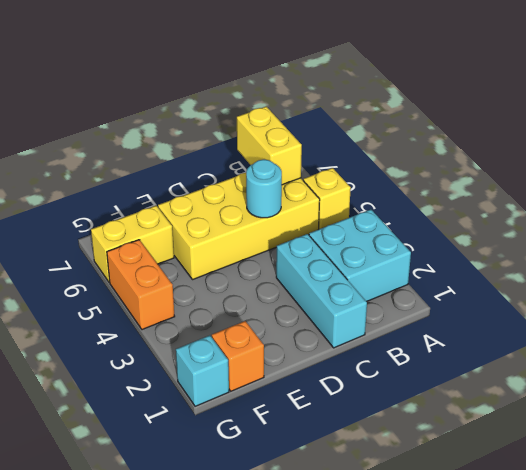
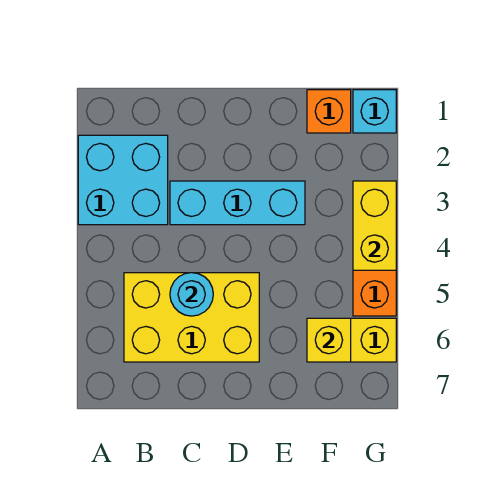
yellow 1x1 brick [303,168,351,229] -> yellow 1x1 brick moved to [307,318,351,362]
yellow 2x4 brick [158,173,320,280] -> yellow 2x3 brick [124,273,259,362]
yellow 1x2 brick [237,106,302,185] -> yellow 1x2 brick moved to [353,181,396,270]
cyan 1x3 brick [276,234,367,348] -> cyan 1x3 brick turned to [170,181,305,225]

